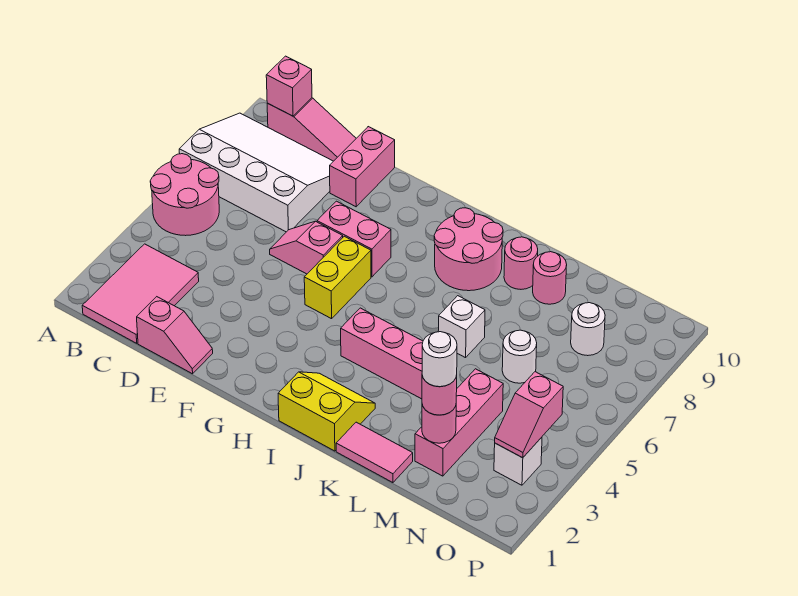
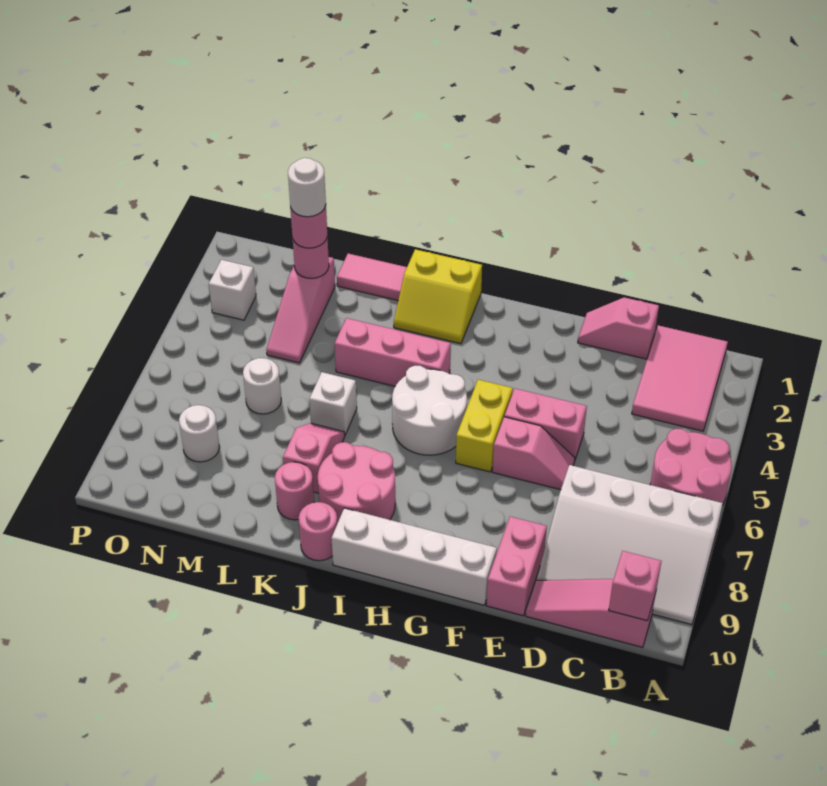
pink 1x2 brick [317,201,391,277] -> pink 1x2 brick moved to [504,389,587,459]
none -> white 1x4 brick [332,508,497,605]
none -> white 2x2 round brick [392,366,467,455]
pink 1x1 round brick [533,252,567,304] -> pink 1x1 round brick moved to [299,502,337,561]
pink 1x3 brick [415,369,503,476] -> pink 1x3 slope [266,257,335,363]
pink 1x2 slope [495,372,563,458] -> pink 1x2 slope moved to [283,423,345,493]

